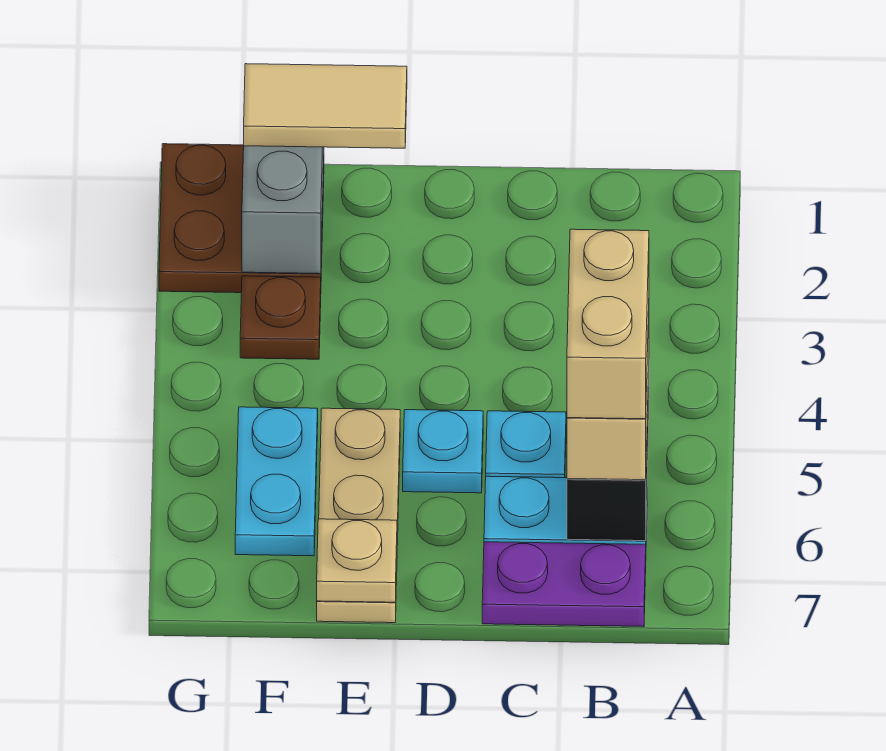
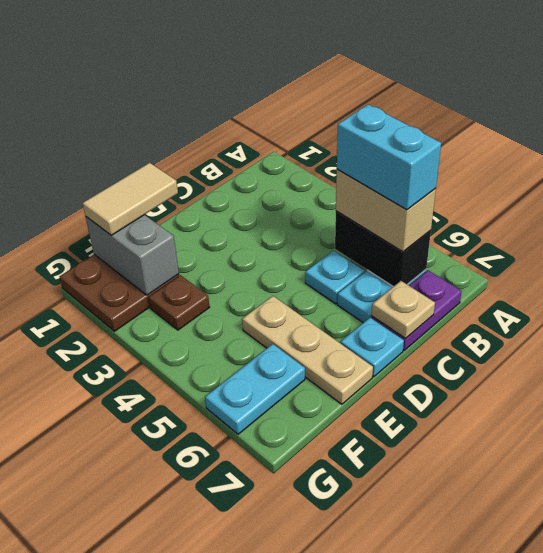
tan 1x2 brick [567,229,649,419] -> cyan 1x2 brick [337,104,441,210]
cyan 1x1 plate [403,410,483,493] -> cyan 1x1 plate moved to [341,318,404,377]
tan 1x1 plate [317,519,397,602] -> tan 1x1 plate moved to [372,281,435,339]
cyan 1x2 plate [235,407,318,556] -> cyan 1x2 plate turned to [205,344,305,434]

